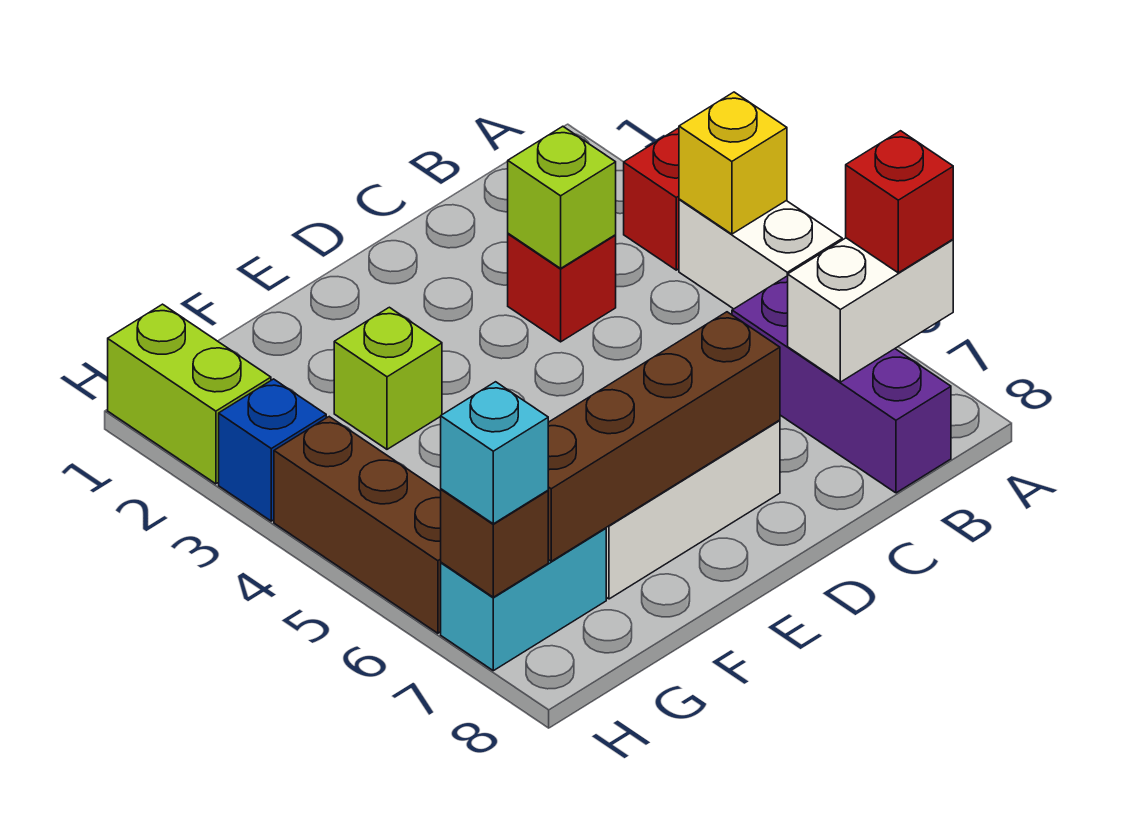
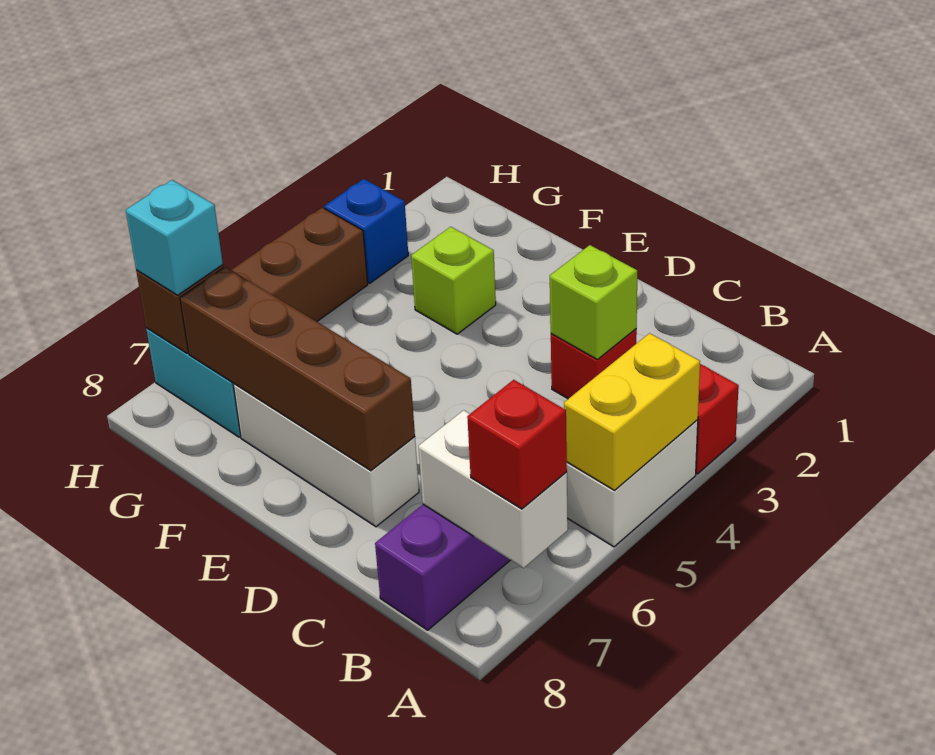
yellow 1x1 brick [679,92,787,234] -> yellow 1x2 brick [564,333,700,490]
lime 1x2 brick [108,304,271,484] -> none

